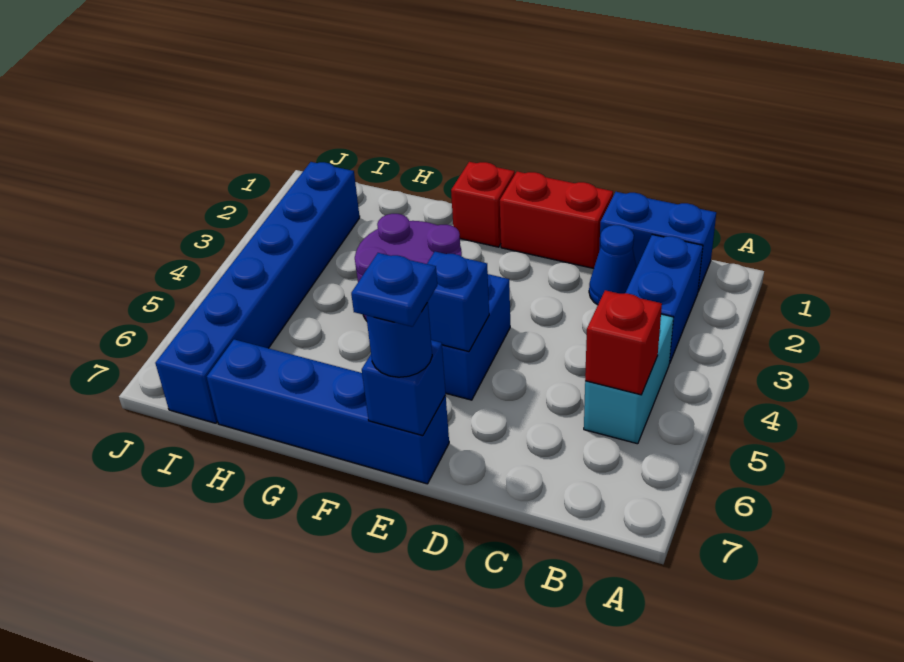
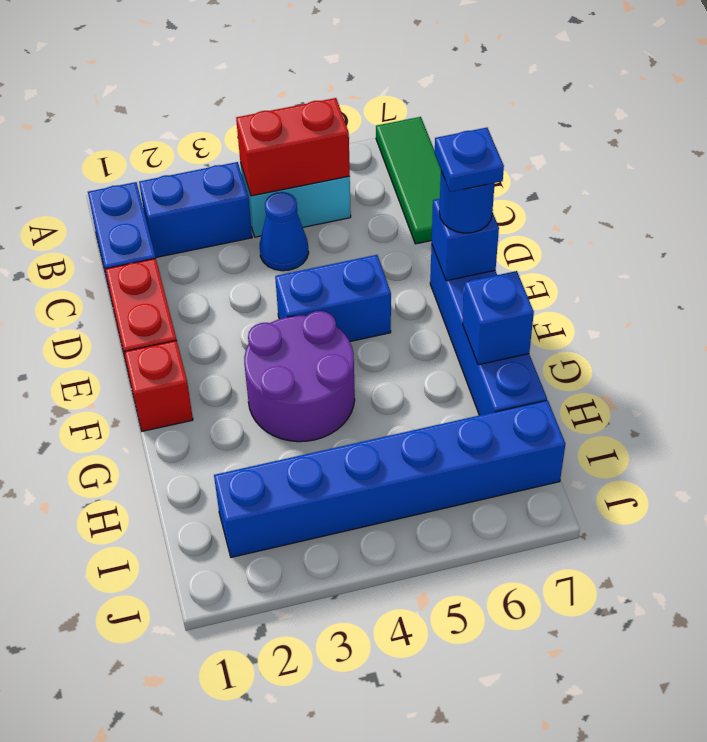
none -> green 1x3 tile [376,117,441,244]
red 1x1 brick [585,290,662,395] -> red 1x2 brick [236,98,350,196]
blue 1x1 cone [589,225,637,305] -> blue 1x1 cone moved to [259,192,309,271]
blue 1x1 brick [427,252,489,352] -> blue 1x1 brick moved to [463,271,534,365]

